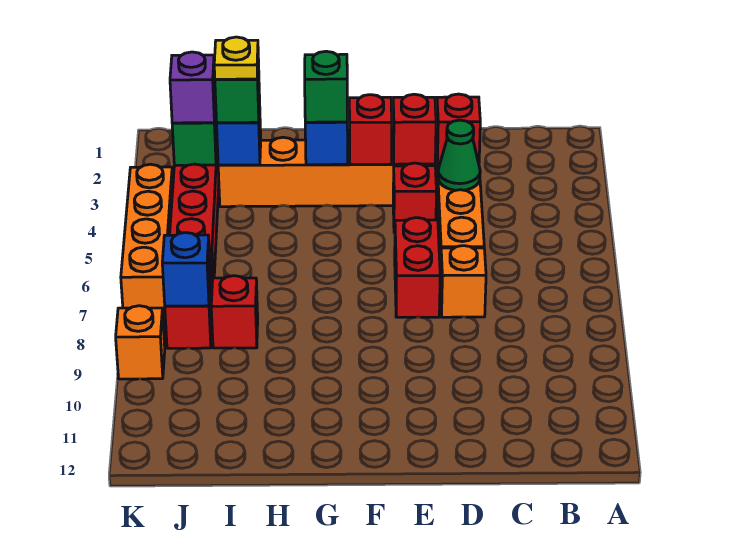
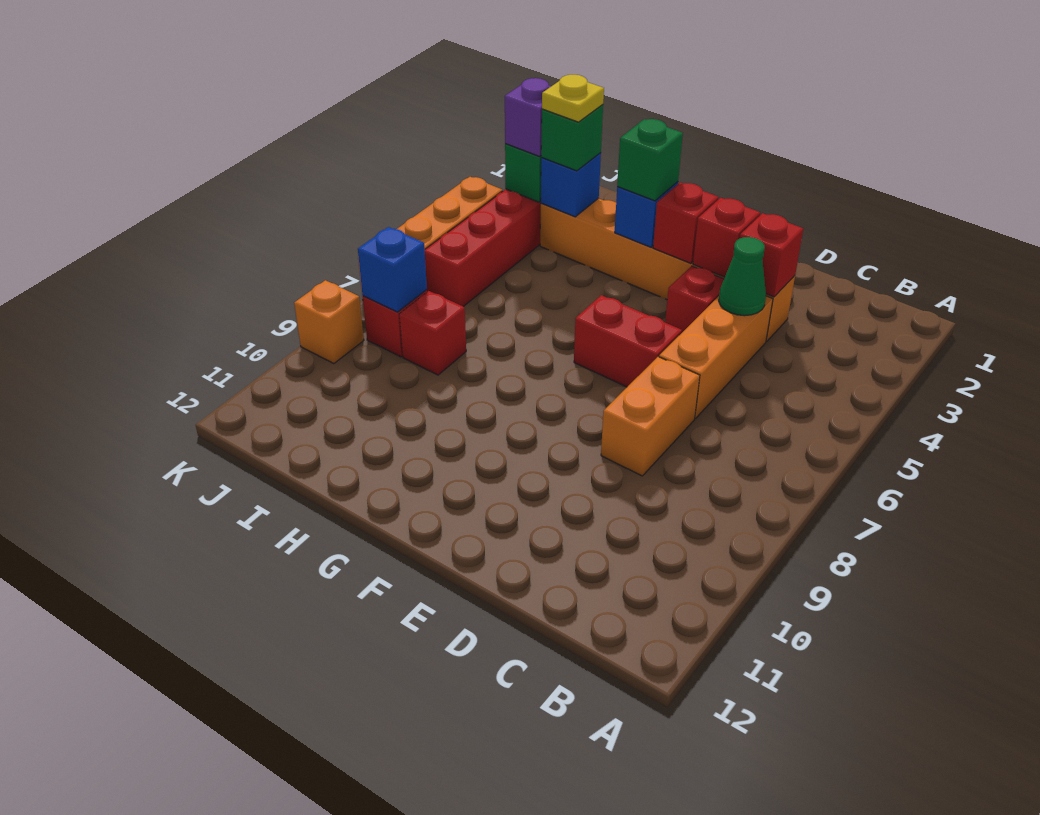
orange 1x1 brick [440,246,486,317] -> orange 1x2 brick [601,357,700,476]
red 1x2 brick [395,218,440,317] -> red 1x2 brick turned to [574,295,682,387]

